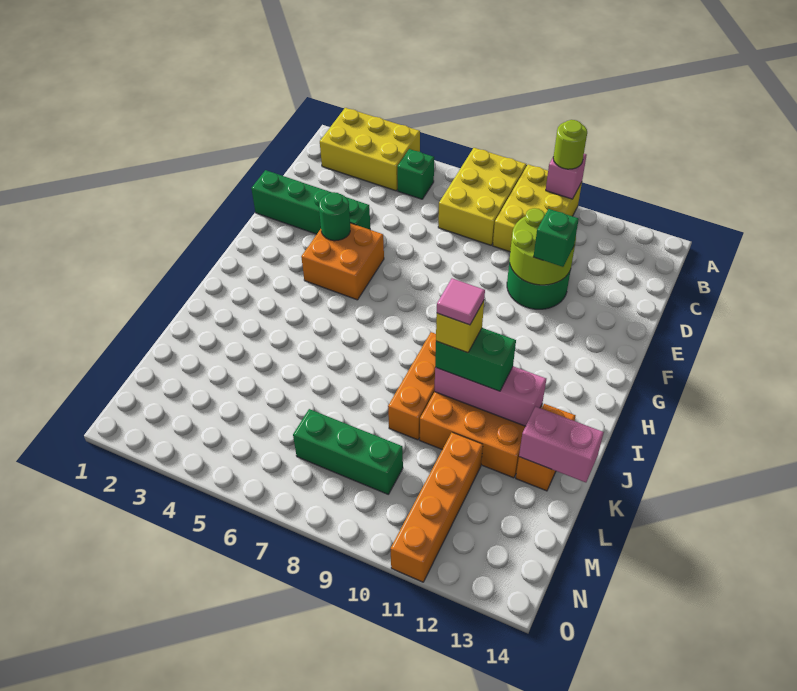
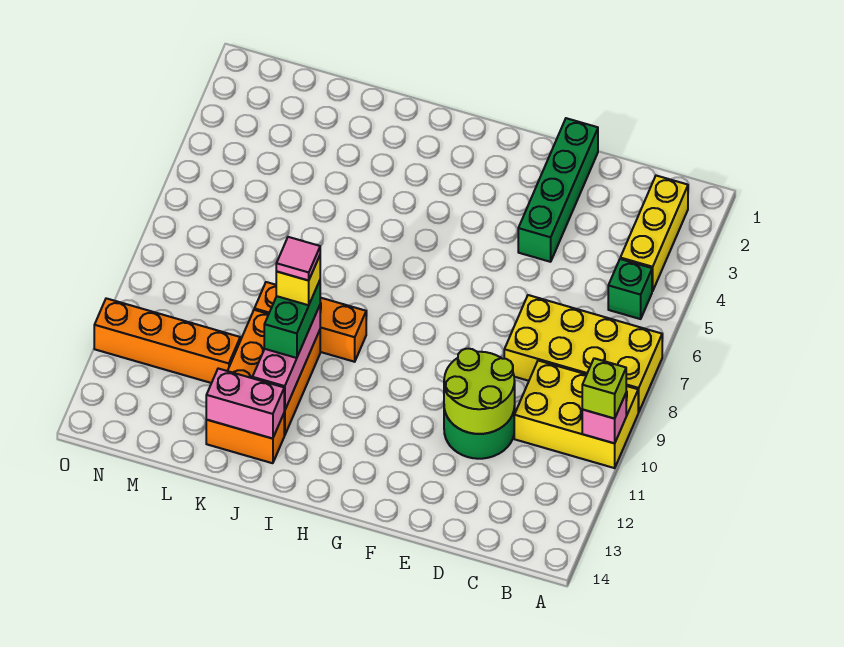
yellow 2x3 brick [320,108,420,191] -> yellow 1x3 brick [620,176,688,291]
yellow 2x3 brick [438,148,526,245] -> yellow 2x4 brick [504,295,662,412]
lime 1x1 round brick [553,120,587,169] -> lime 1x1 brick [582,358,626,419]
green 1x1 brick [534,209,579,267] -> none
orange 2x2 brick [301,223,384,300] -> none
green 1x1 round brick [319,192,350,241] -> none
pink 1x2 brick [519,407,604,482] -> pink 1x2 brick turned to [206,369,284,439]
green 1x3 brick [293,409,403,494] -> none

